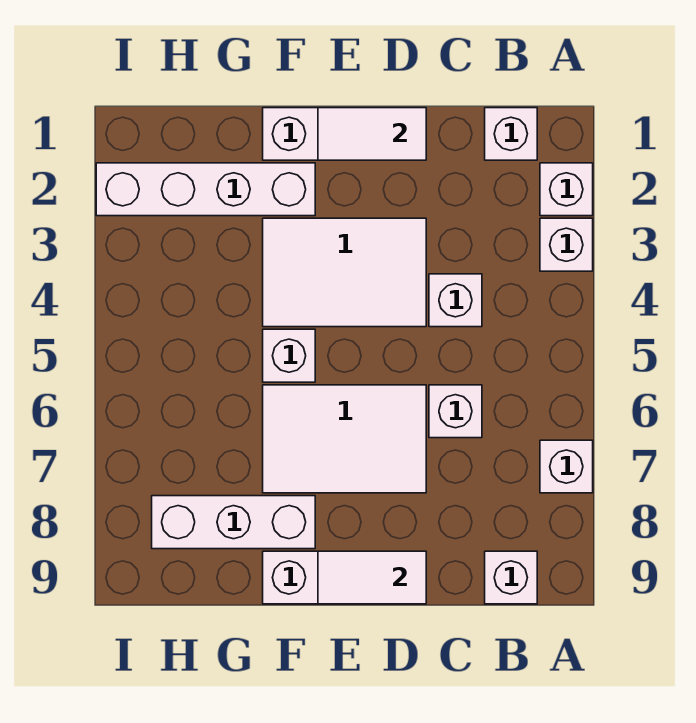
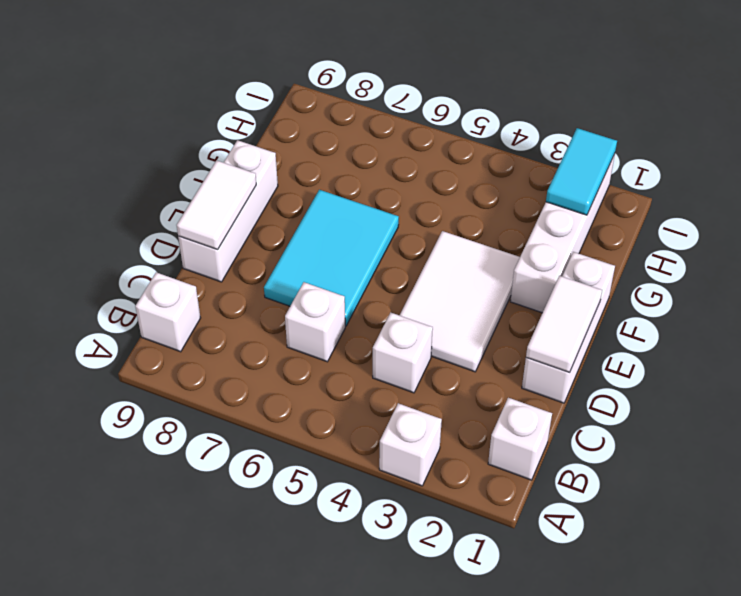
white 1x1 brick [540,163,593,216] -> none
white 1x1 brick [540,440,593,493] -> none
white 2x3 tile [263,385,426,493] -> cyan 2x3 tile [264,190,399,326]
white 1x1 brick [263,329,315,382] -> none
white 1x3 brick [152,496,315,549] -> none
none -> cyan 1x2 tile [546,128,617,215]

